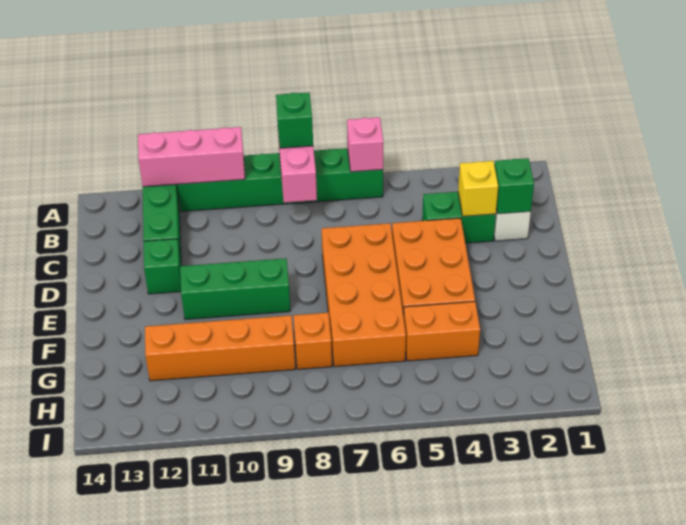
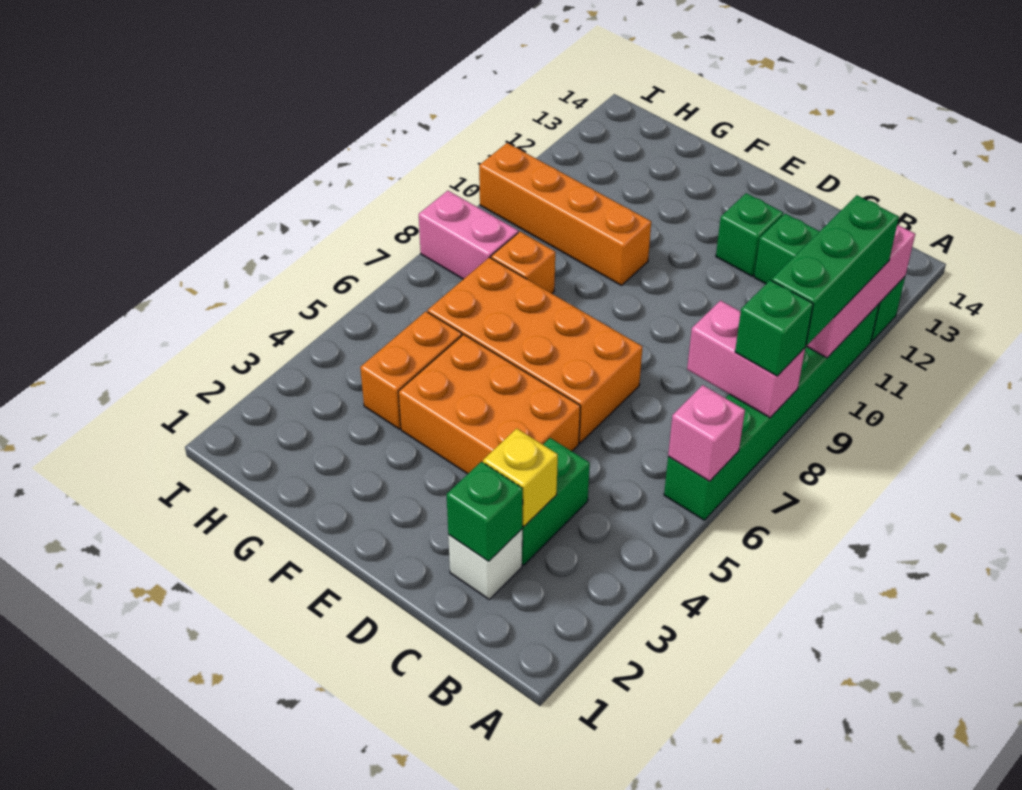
green 1x3 brick [180,258,290,320] -> green 1x3 brick moved to [772,195,899,346]
orange 1x4 brick [145,315,295,381] -> orange 1x4 brick turned to [479,143,651,285]
none -> pink 1x2 brick [419,191,518,279]

